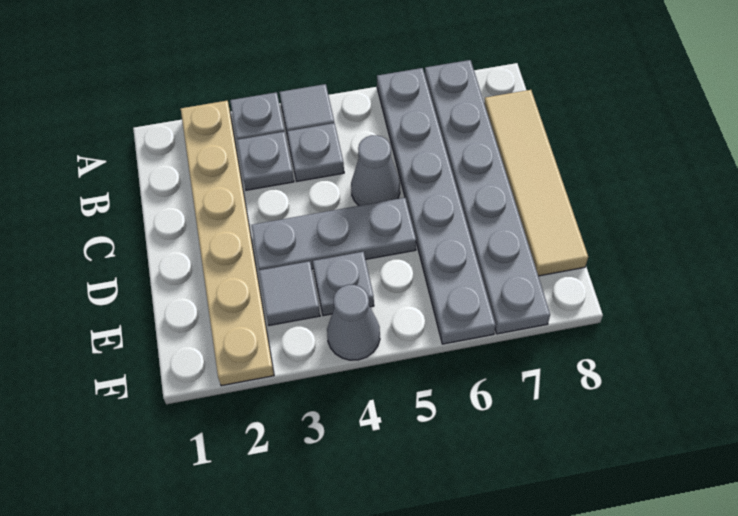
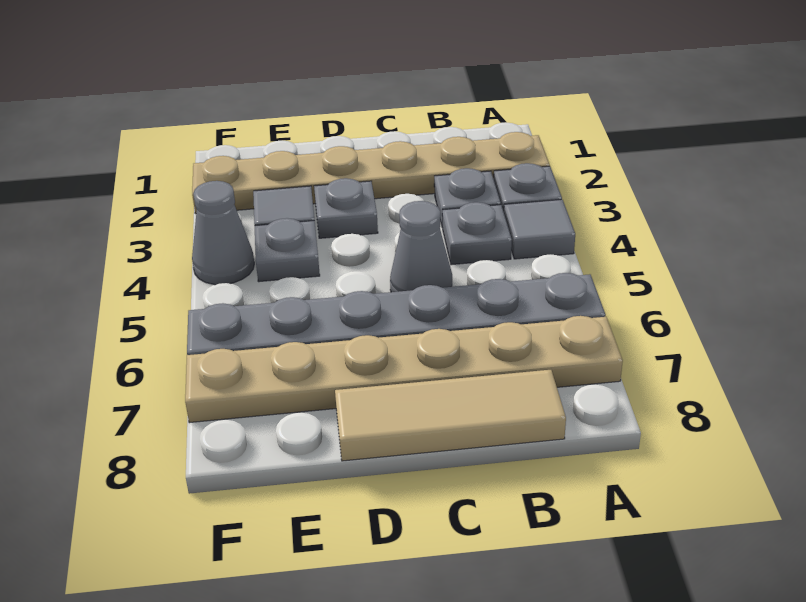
grey 1x6 plate [425,60,550,334] -> tan 1x6 plate [185,316,623,423]
tan 1x4 tile [484,90,588,276] -> tan 1x3 tile [335,370,566,461]
grey 1x3 plate [251,198,416,270] -> grey 1x1 plate [314,178,378,238]

